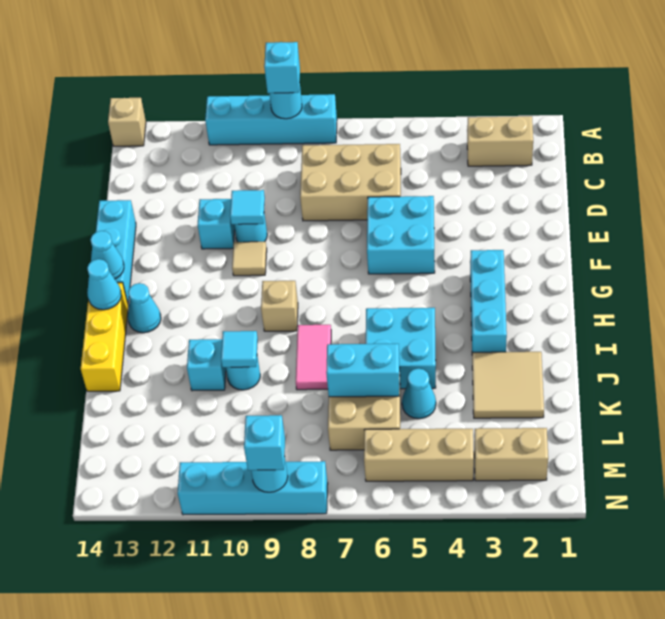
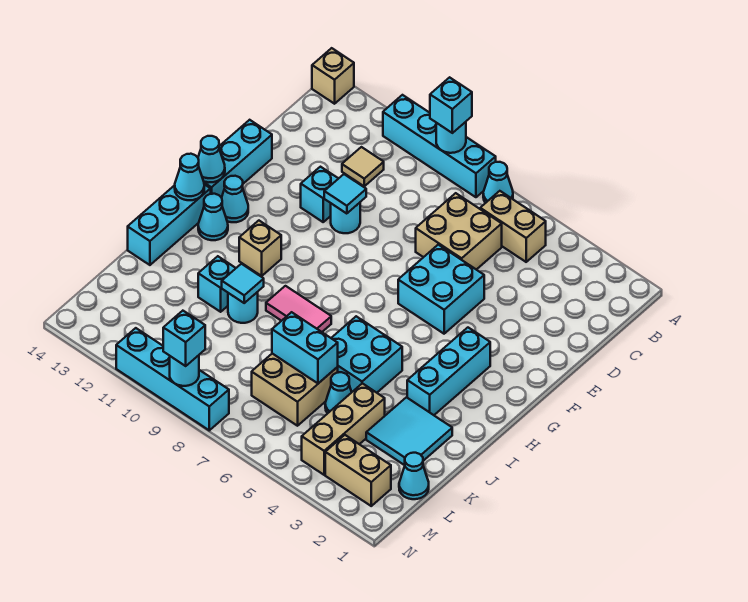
none -> cyan 1x1 cone [483,162,513,203]
tan 1x2 brick [467,116,533,166] -> tan 1x2 brick moved to [480,191,546,262]
tan 2x3 brick [300,144,401,221] -> tan 2x2 brick [416,193,502,270]
tan 1x1 tile [232,242,267,276] -> tan 1x1 tile moved to [342,147,384,186]
none -> cyan 1x1 cone [222,176,248,222]
tan 1x1 brick [261,281,298,331] -> tan 1x1 brick moved to [239,221,281,276]
yellow 1x3 brick [81,283,128,391] -> cyan 1x3 brick [128,184,211,265]
pink 1x2 tile [296,325,331,390] -> pink 1x2 tile turned to [266,286,331,332]
tan 2x2 tile [472,352,544,418] -> cyan 2x2 tile [366,397,452,465]
none -> cyan 1x1 cone [399,453,429,499]
tan 1x3 brick [364,429,474,481] -> tan 1x3 brick turned to [302,383,385,475]

